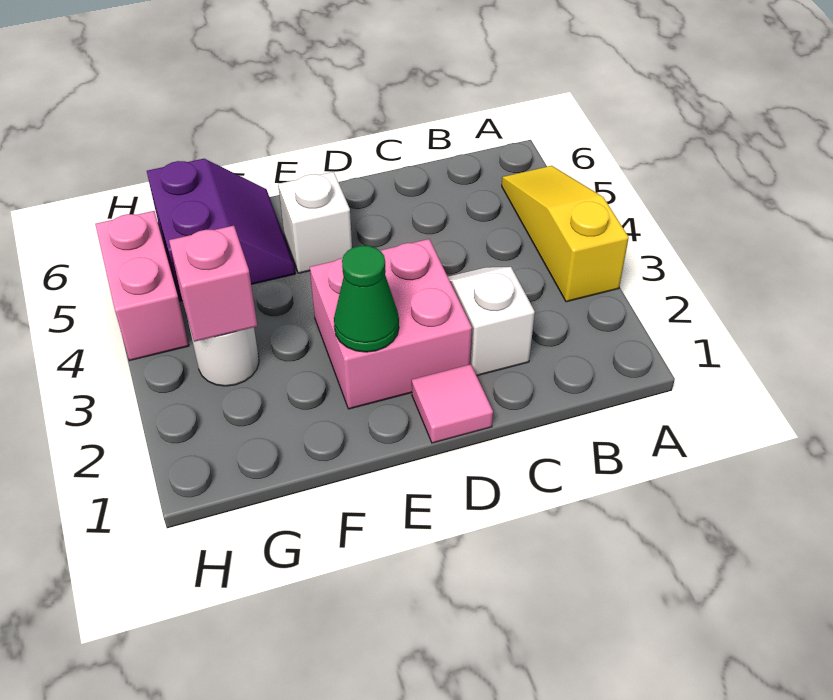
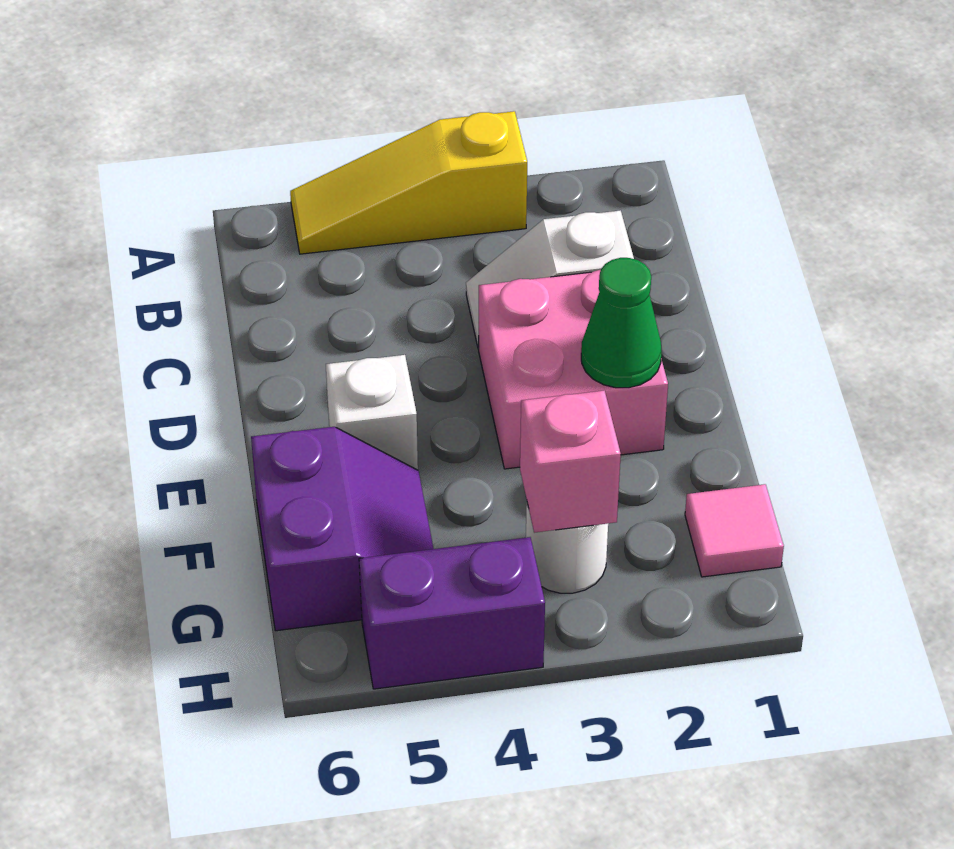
pink 1x1 tile [412,364,493,443] -> pink 1x1 tile moved to [685,484,784,577]
purple 2x2 slope [147,159,295,301] -> purple 2x2 slope turned to [251,427,434,631]
pink 1x2 brick [95,211,189,361] -> purple 1x2 brick [359,537,545,689]

